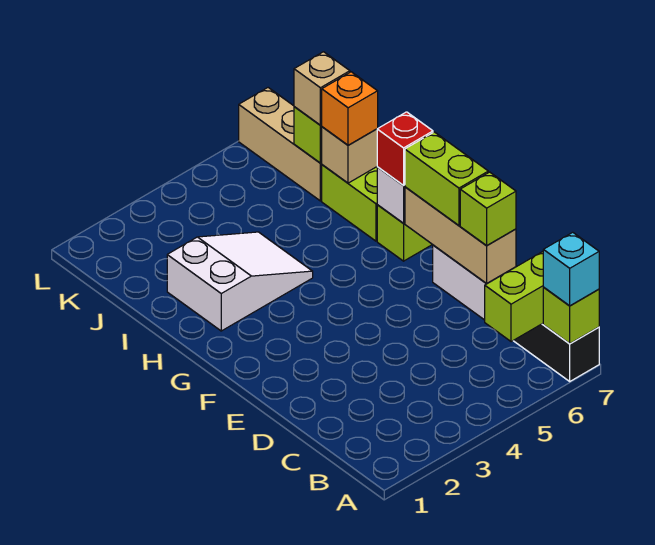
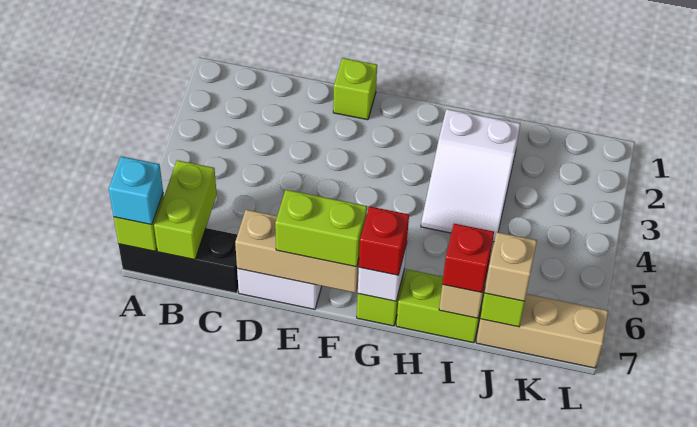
lime 1x1 brick [460,172,516,246] -> lime 1x1 brick moved to [333,58,377,120]
orange 1x1 brick [322,72,378,145] -> red 1x1 brick [442,224,494,293]

